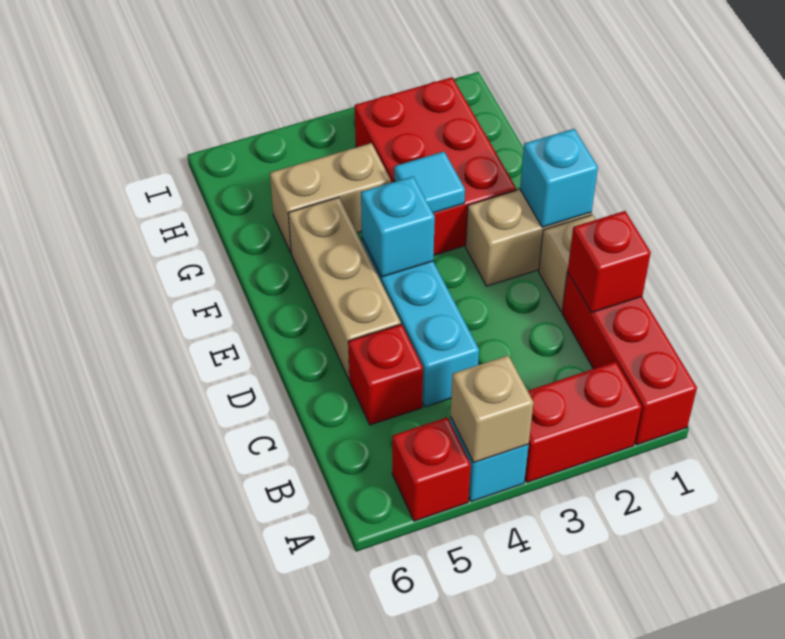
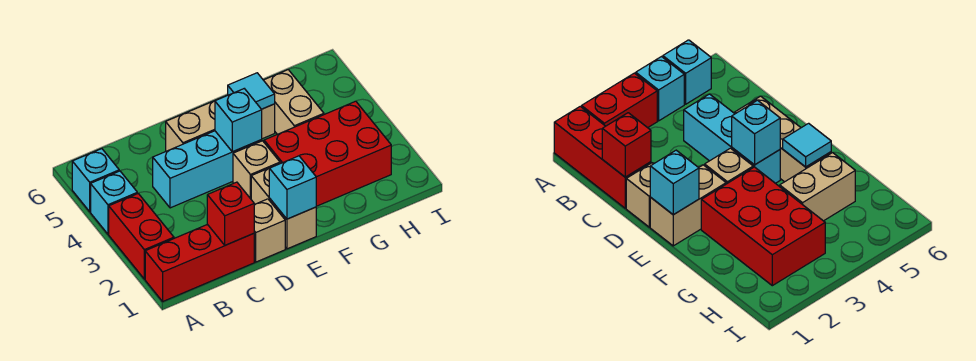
tan 1x1 brick [450,355,534,463] -> tan 1x1 brick moved to [233,141,280,199]
red 1x1 brick [392,417,471,521] -> cyan 1x1 brick [72,149,119,212]
red 1x1 brick [348,324,423,425] -> none
cyan 1x1 tile [394,152,465,213] -> cyan 1x1 tile moved to [228,73,275,109]

